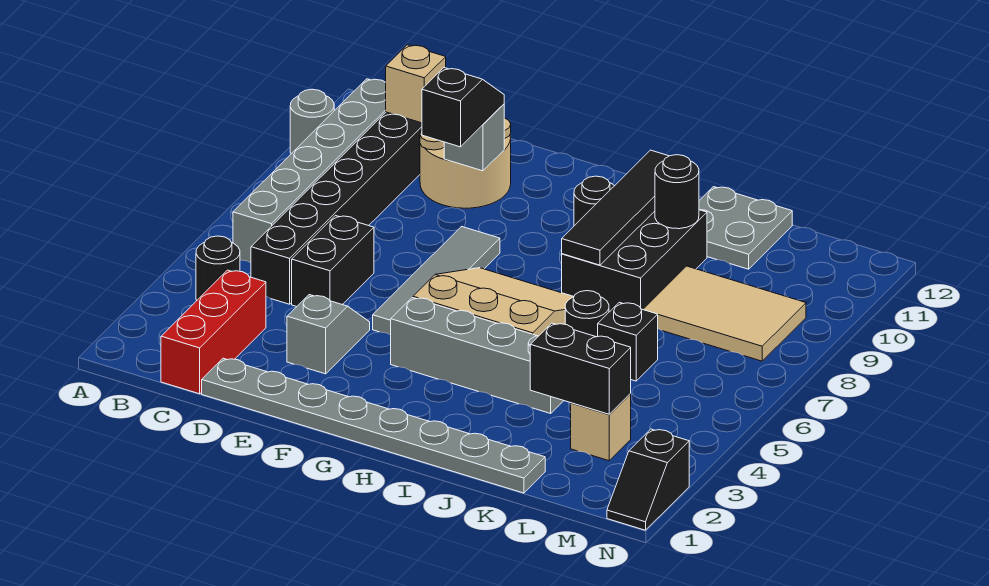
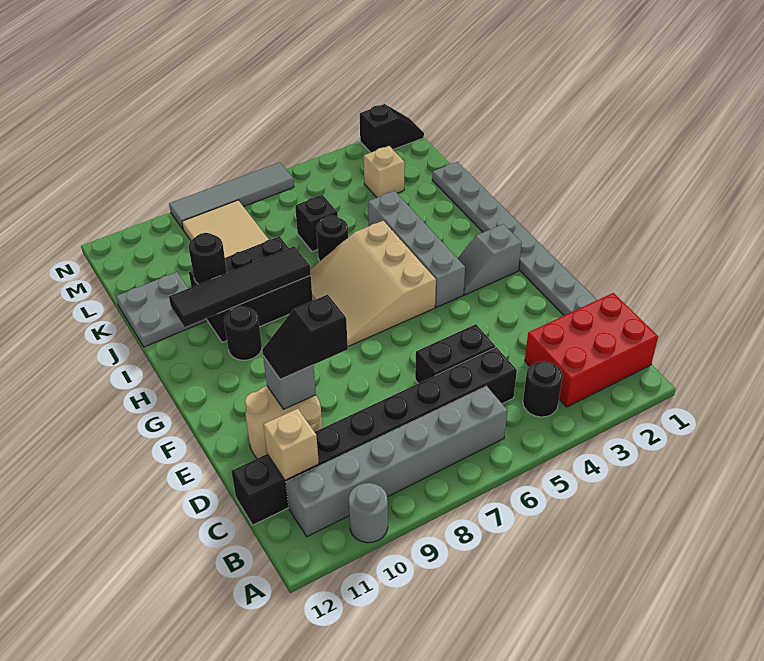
red 1x3 brick [161,270,266,394] -> red 2x3 brick [525,293,658,407]
grey 1x2 slope [287,295,370,374] -> grey 1x2 slope moved to [458,224,522,295]
grey 1x4 tile [373,227,500,335] -> grey 1x4 tile moved to [169,162,294,229]
black 1x2 brick [530,323,631,414] -> none

